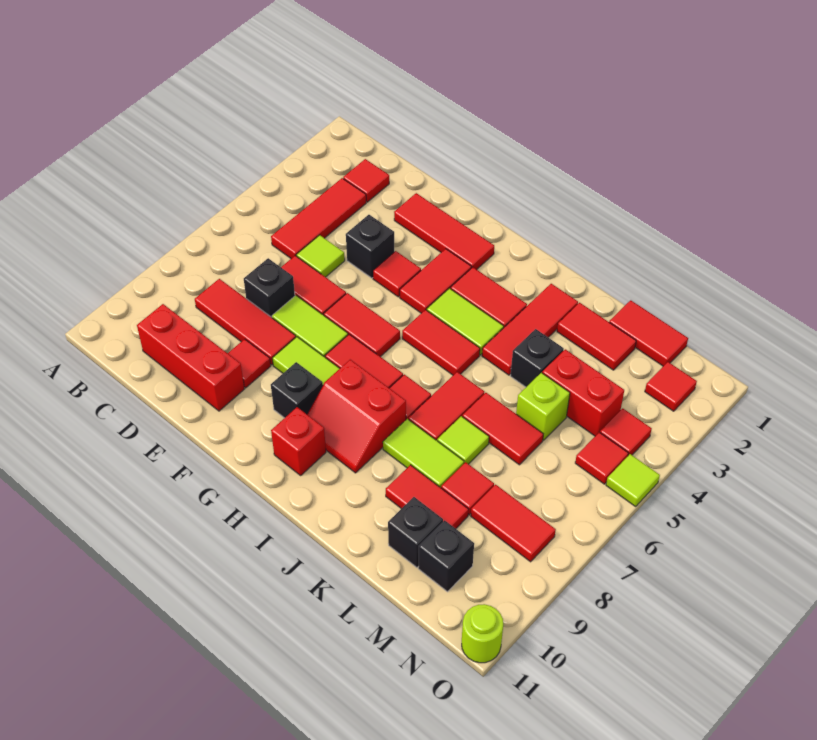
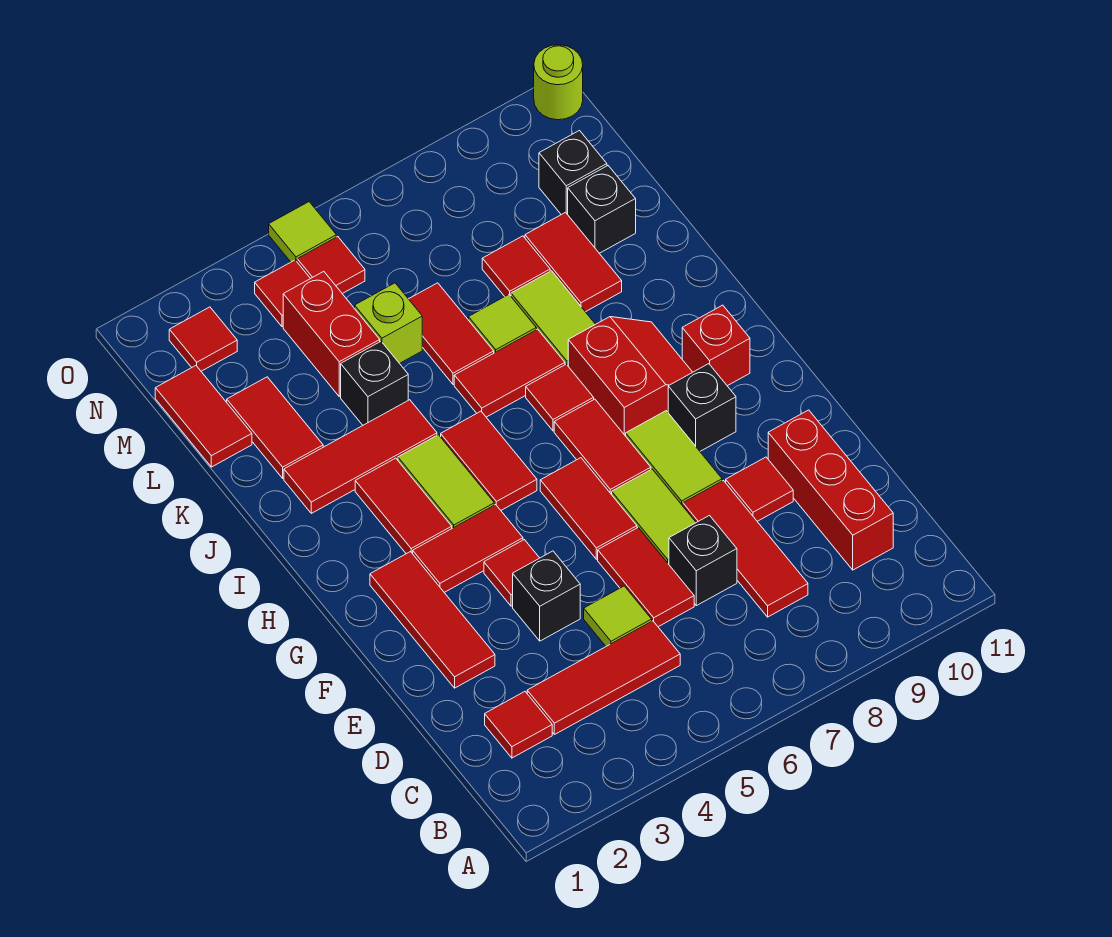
red 1x2 tile [471,485,556,562] -> none

